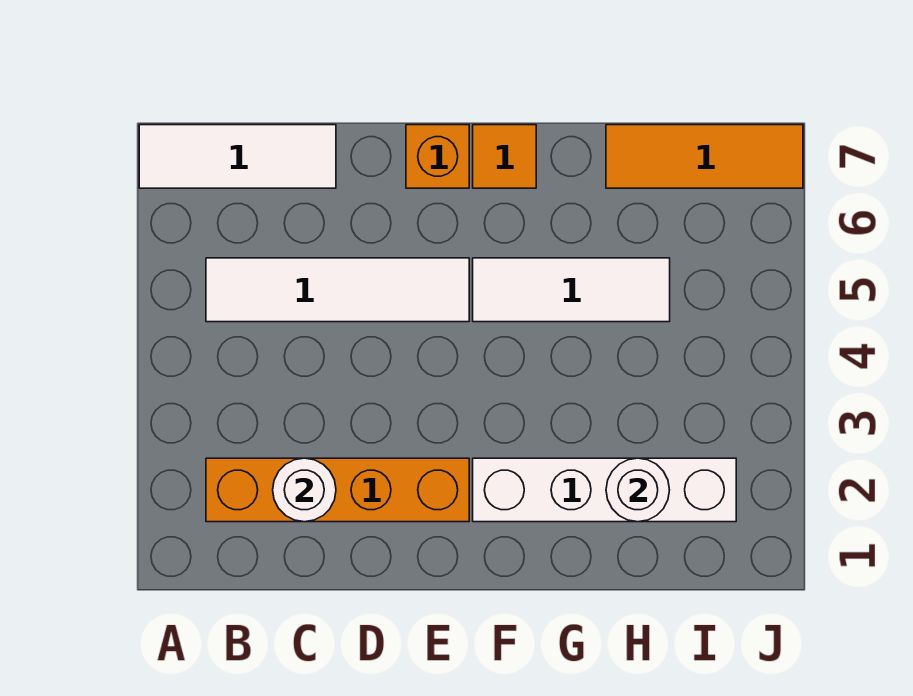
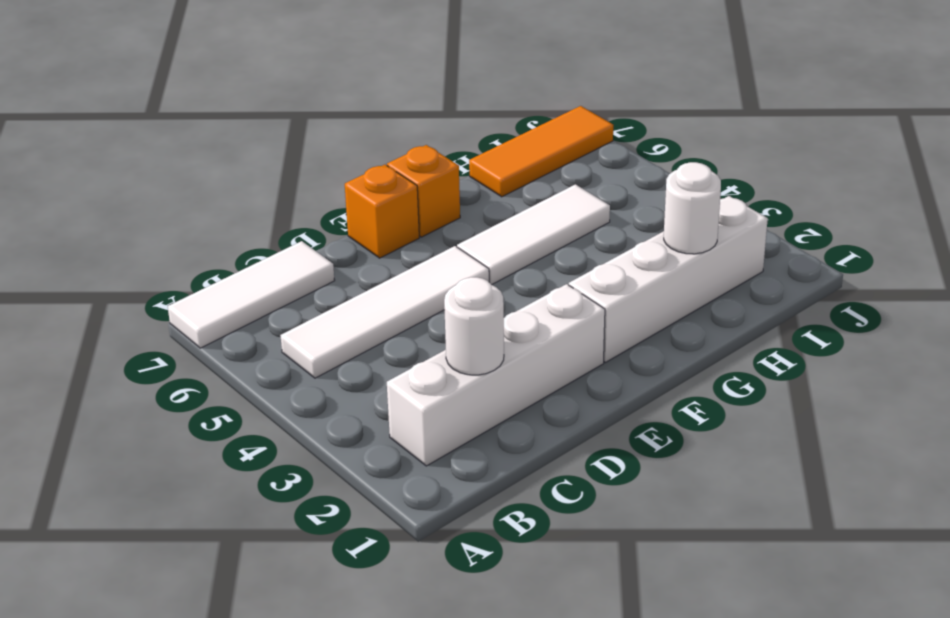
orange 1x4 brick [206,458,469,522] -> white 1x4 brick [387,284,605,466]
orange 1x1 tile [473,125,536,188] -> orange 1x1 brick [387,145,460,237]

